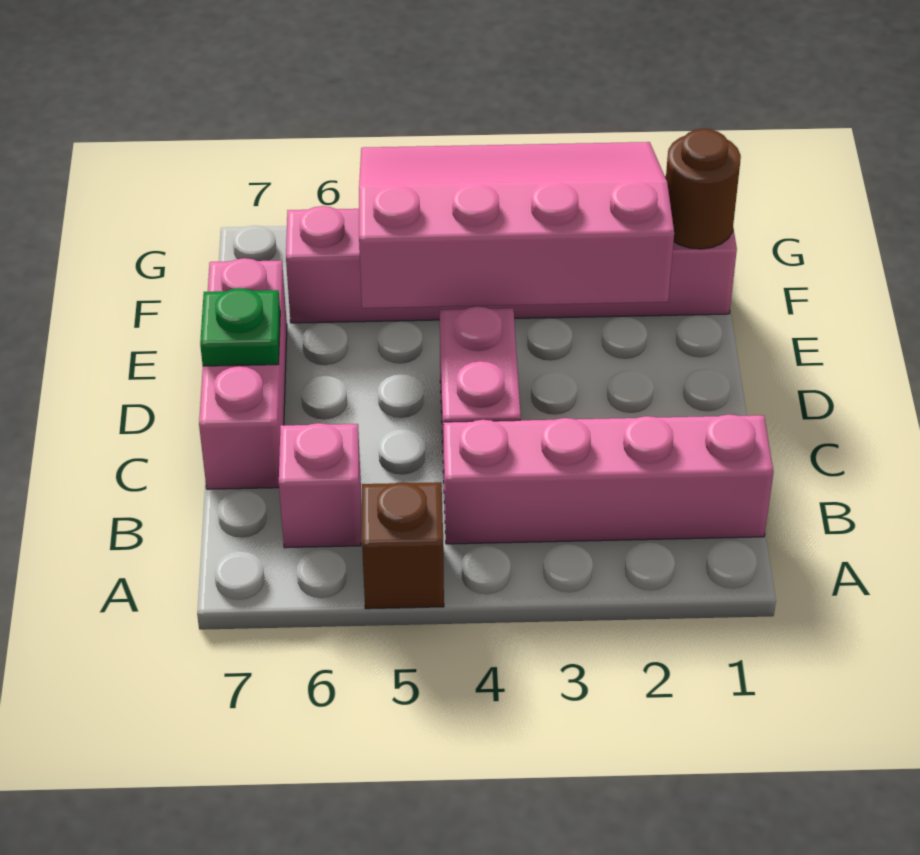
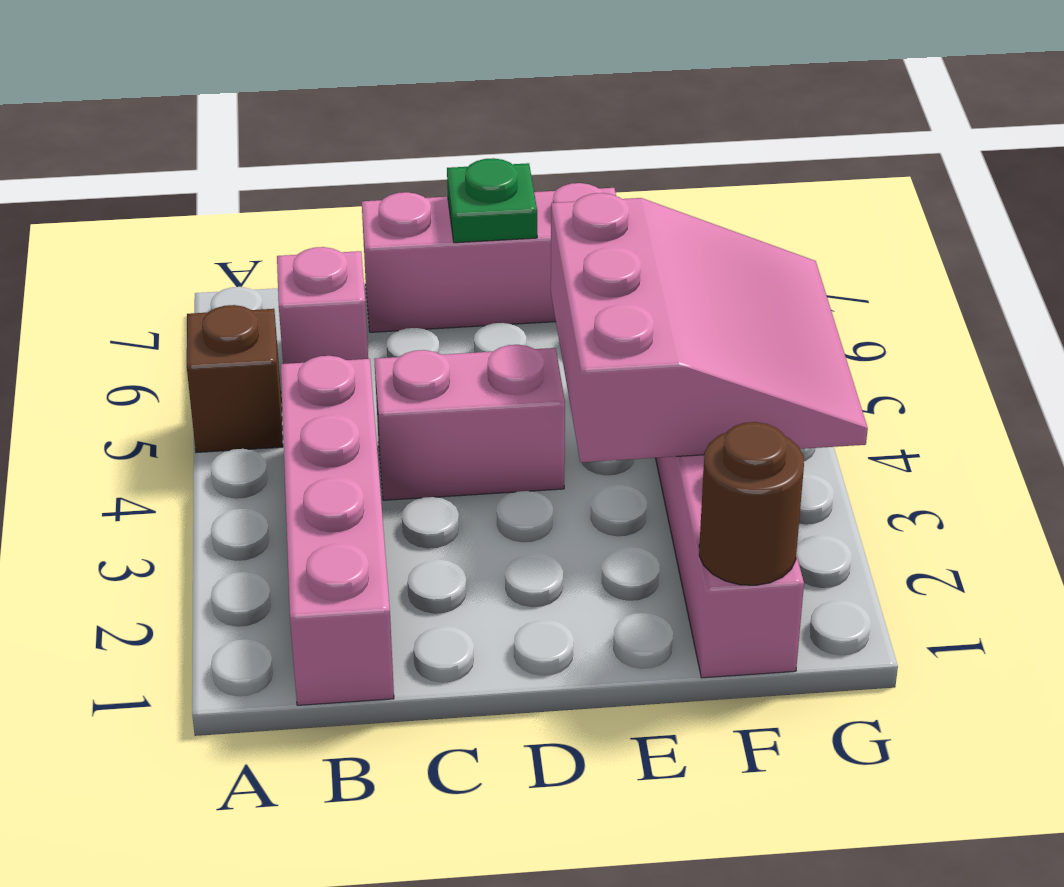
pink 3x4 slope [359,142,674,308] -> pink 3x3 slope [551,193,868,462]

